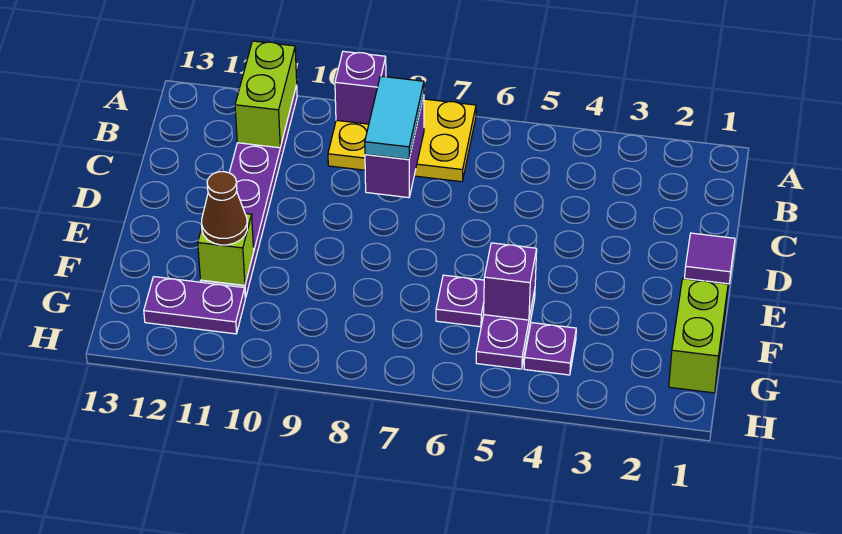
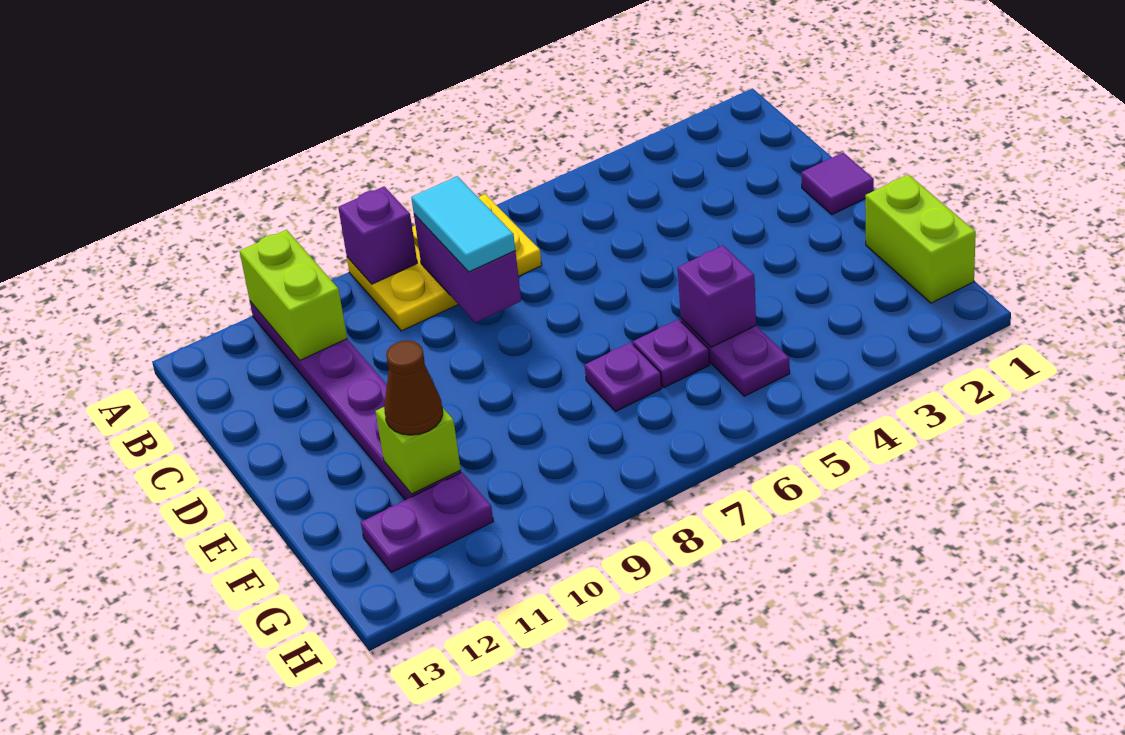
purple 1x1 plate [524,323,576,375] -> purple 1x1 plate moved to [585,342,662,412]

